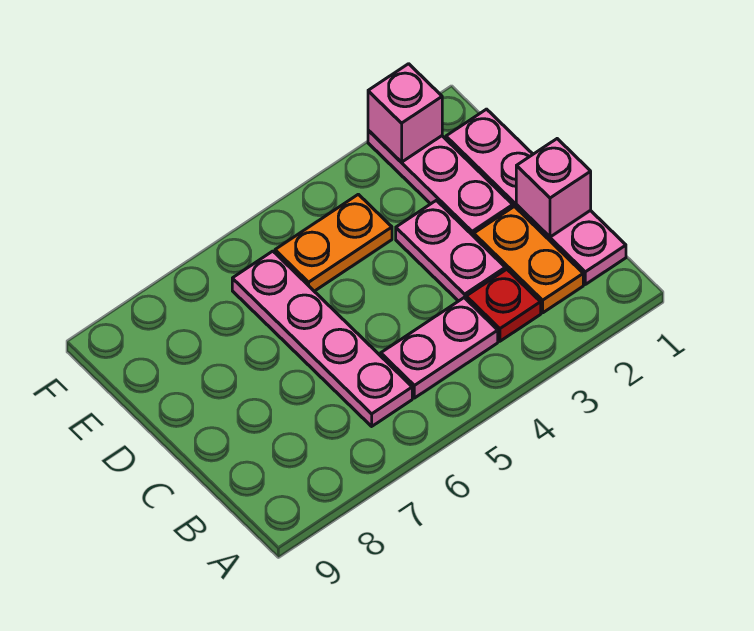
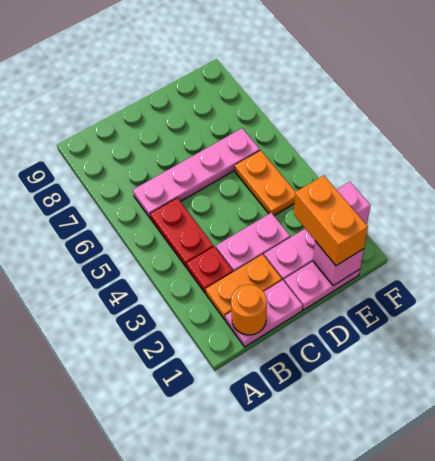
none -> orange 1x1 round brick [231,285,267,335]
pink 1x2 plate [381,298,498,398] -> red 1x2 plate [150,198,214,268]
pink 1x1 brick [516,139,591,237] -> pink 1x1 brick moved to [313,241,364,286]
none -> orange 1x2 brick [294,175,368,266]

